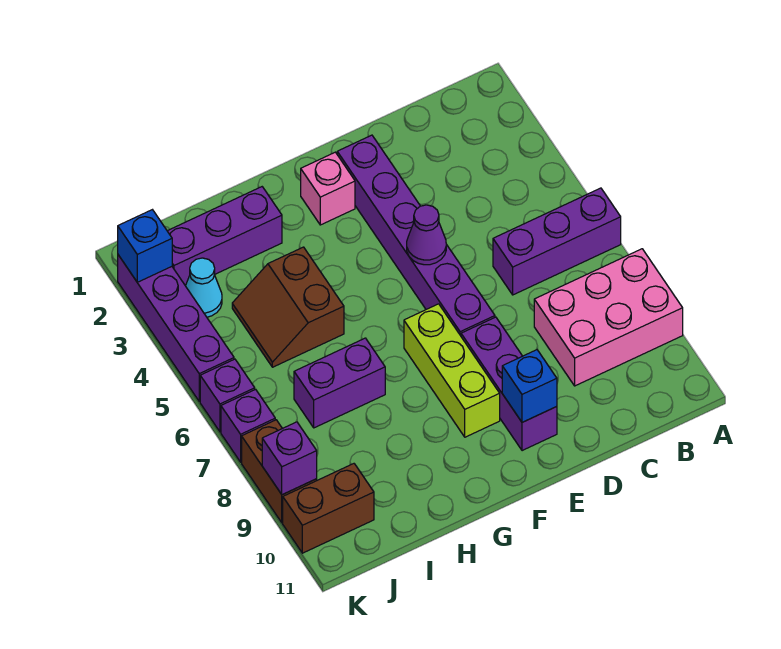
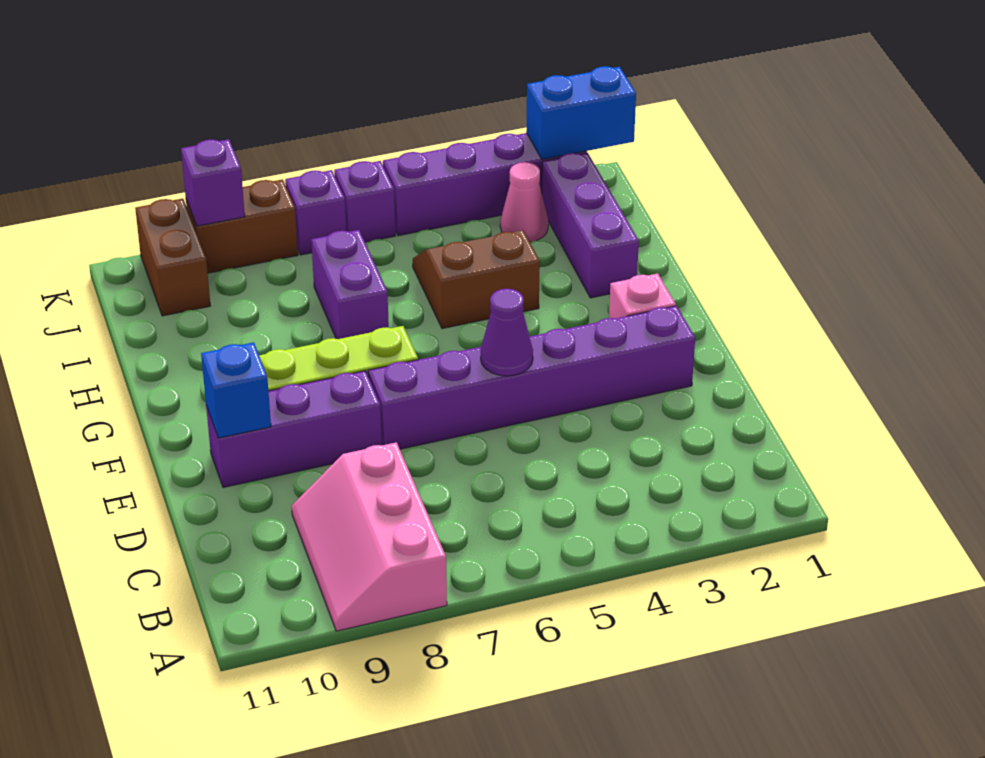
purple 1x3 brick [493,188,621,295] -> none
pink 2x3 brick [534,249,683,386] -> pink 2x3 slope [292,442,447,631]
cyan 1x1 cone [186,258,222,317] -> pink 1x1 cone [500,162,548,242]
blue 1x1 brick [118,210,172,282] -> blue 1x2 brick [526,66,636,159]

